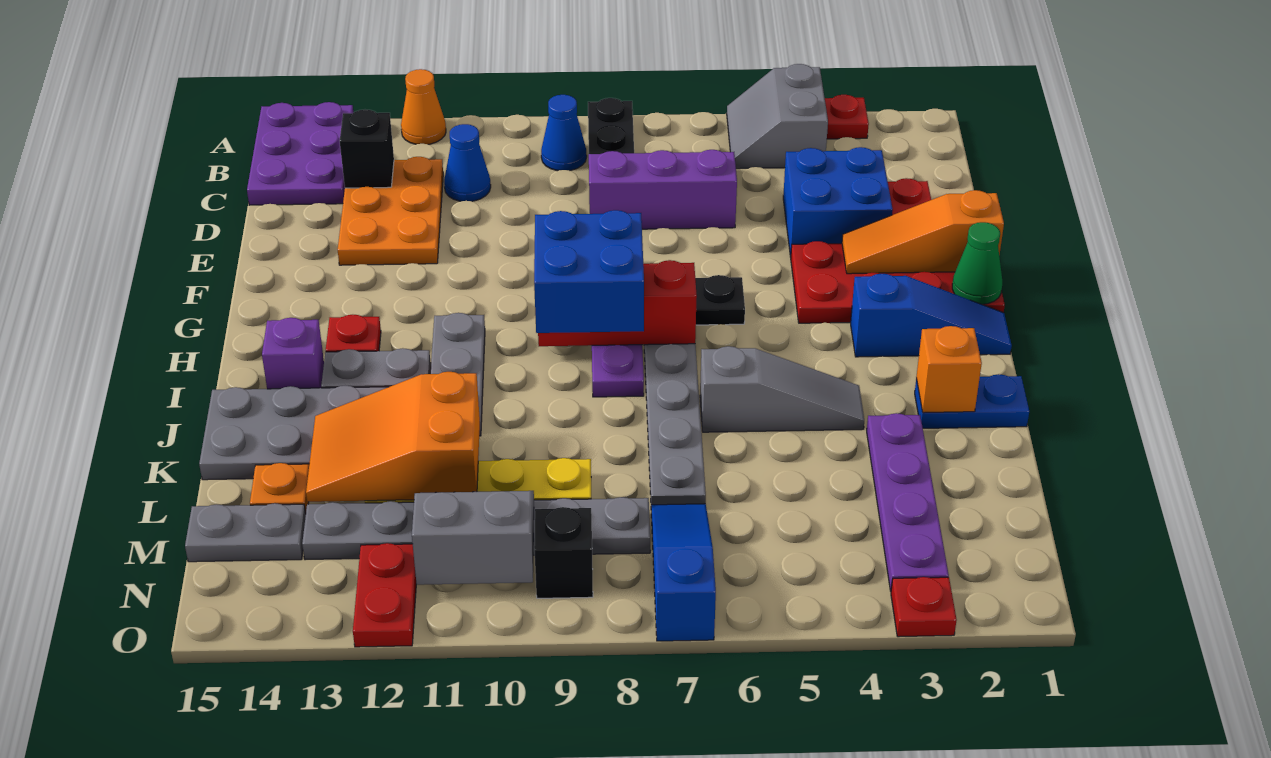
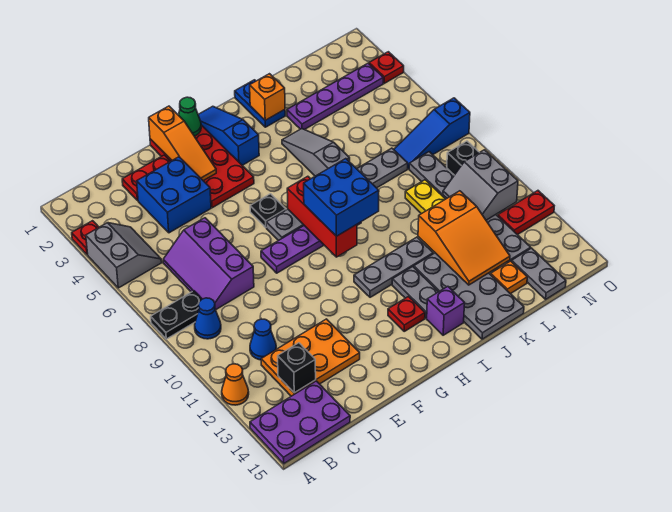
grey 2x2 slope [727,64,828,169] -> grey 2x2 slope turned to [86,223,162,288]

